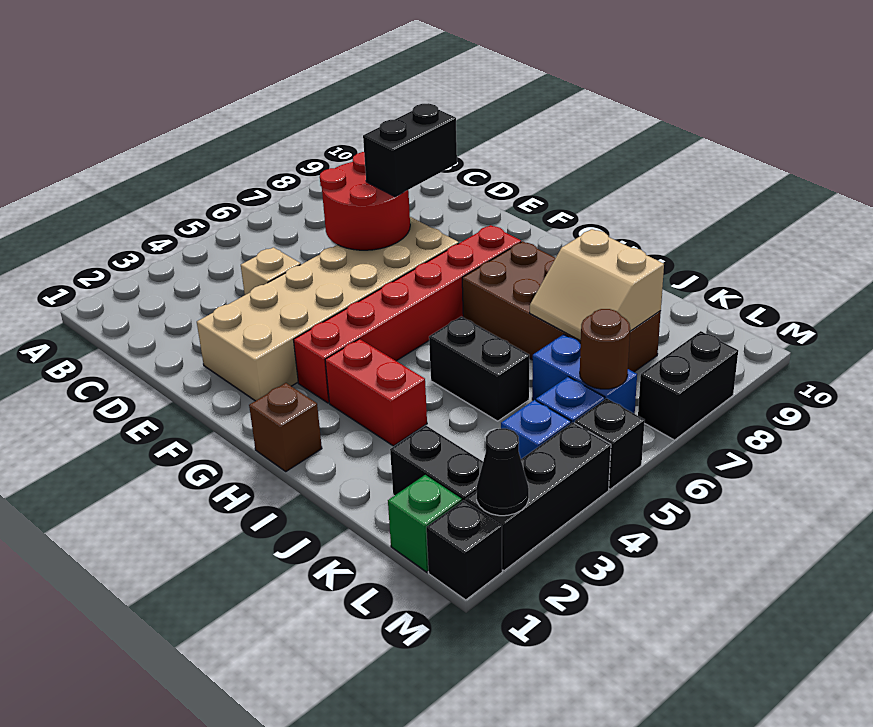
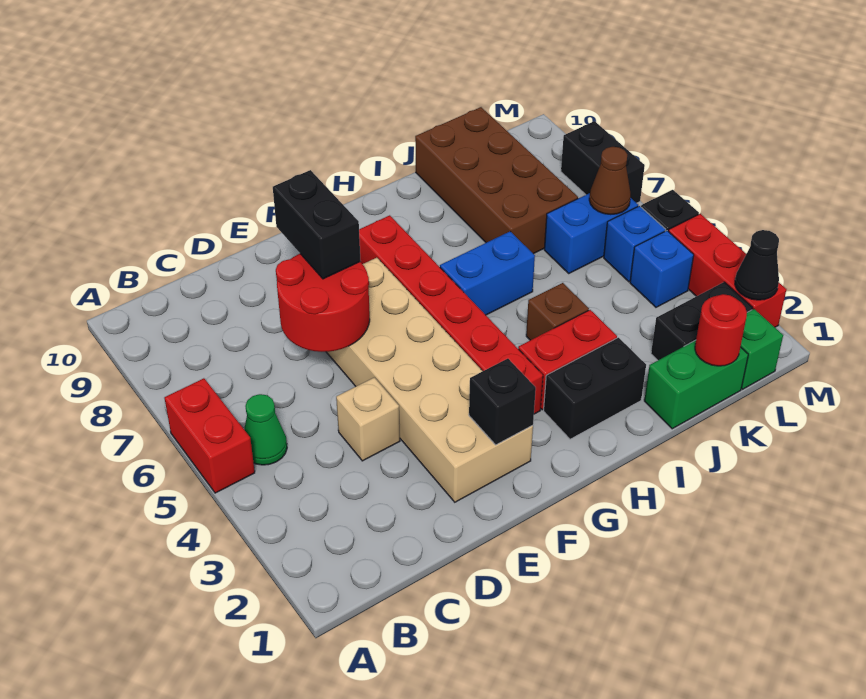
none -> red 1x2 brick [164,378,255,493]
none -> green 1x1 cone [244,394,287,465]
brown 1x1 brick [249,383,322,471] -> brown 1x1 brick moved to [526,283,589,340]
none -> blue 1x2 brick [440,231,535,315]
brown 2x4 brick [462,241,661,372] -> brown 2x4 brick turned to [415,107,578,254]
black 1x2 brick [429,317,529,421] -> black 1x2 brick moved to [544,338,646,439]
none -> green 1x2 brick [644,340,748,429]
tan 2x2 slope [530,229,664,341] -> none
none -> red 1x1 round brick [695,294,747,366]
brown 1x1 round brick [580,309,630,389] -> brown 1x1 cone [589,147,631,214]
black 1x1 brick [426,500,502,600] -> black 1x1 brick moved to [469,359,536,445]
black 1x3 brick [466,423,611,571] -> red 1x3 brick [668,214,786,327]

